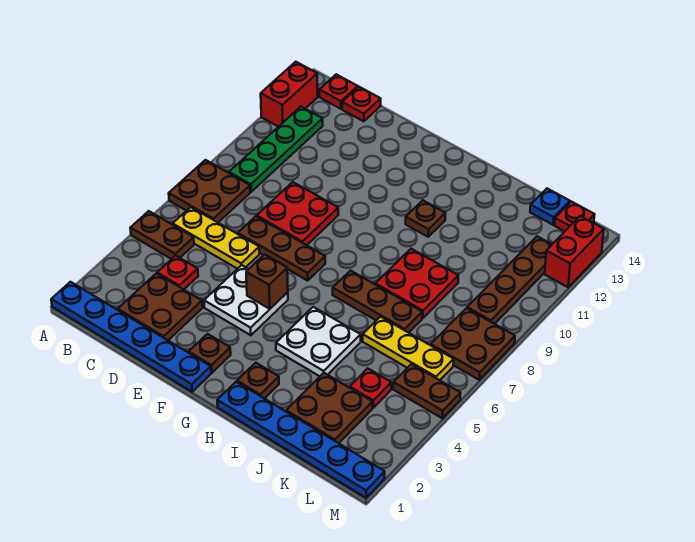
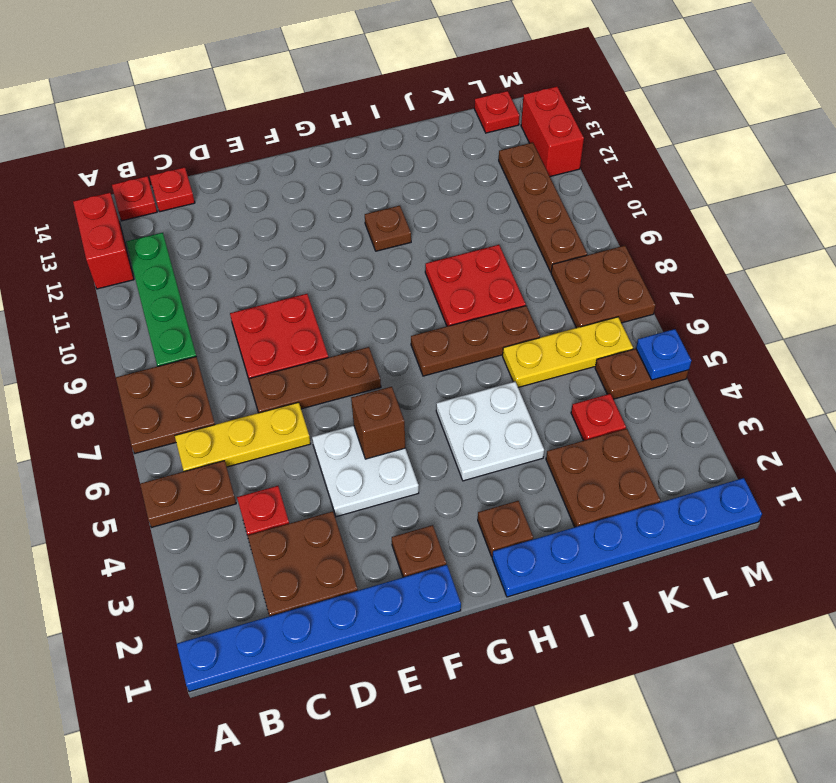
blue 1x1 plate [530,189,570,225] -> blue 1x1 plate moved to [636,329,691,380]

